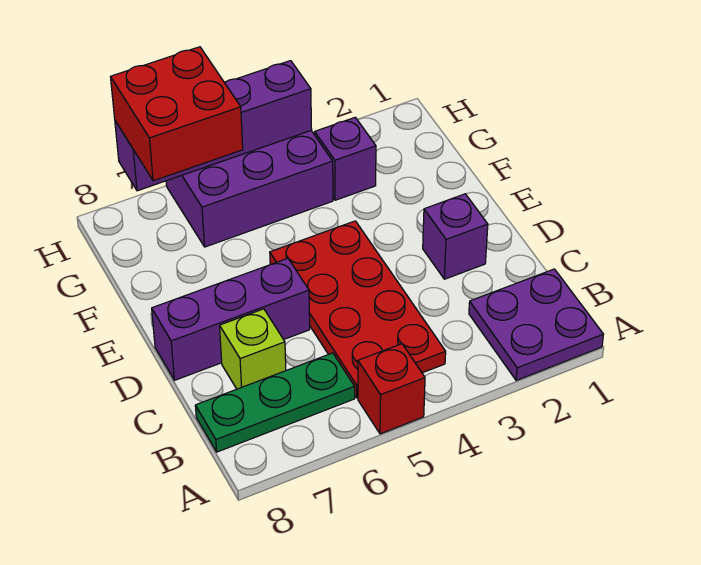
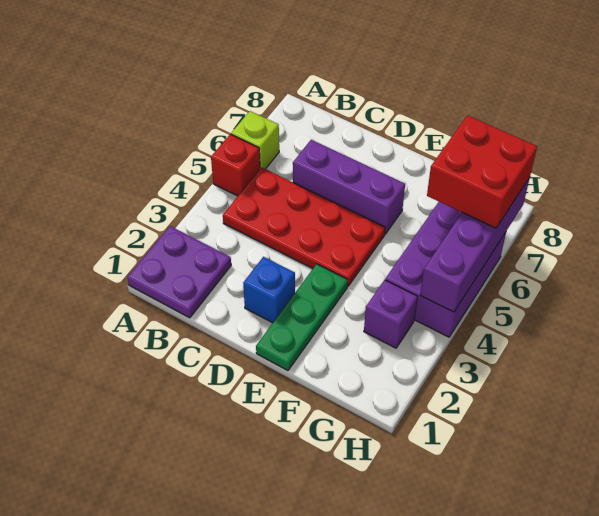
green 1x3 plate [195,353,355,452] -> green 1x3 plate moved to [256,264,348,370]
lime 1x1 brick [220,309,286,389] -> lime 1x1 brick moved to [231,111,279,169]
purple 1x1 brick [423,194,488,279] -> blue 1x1 brick [243,257,295,323]
purple 1x3 brick [152,258,310,380] -> purple 1x3 brick turned to [293,140,405,234]

